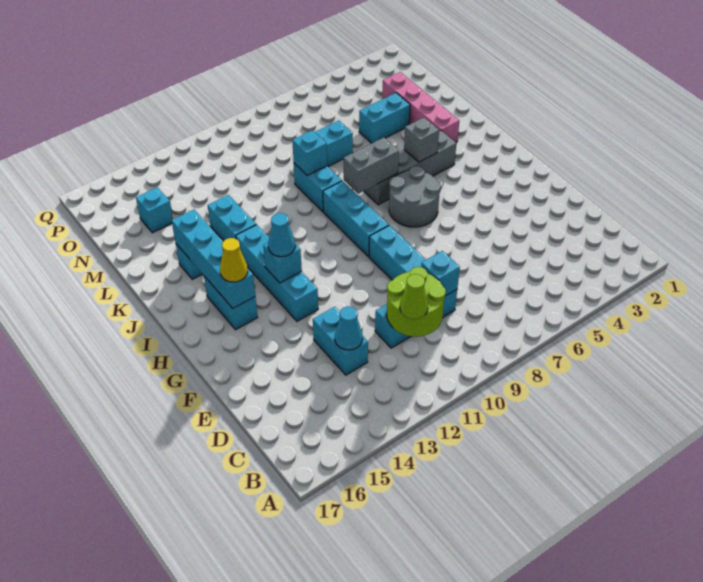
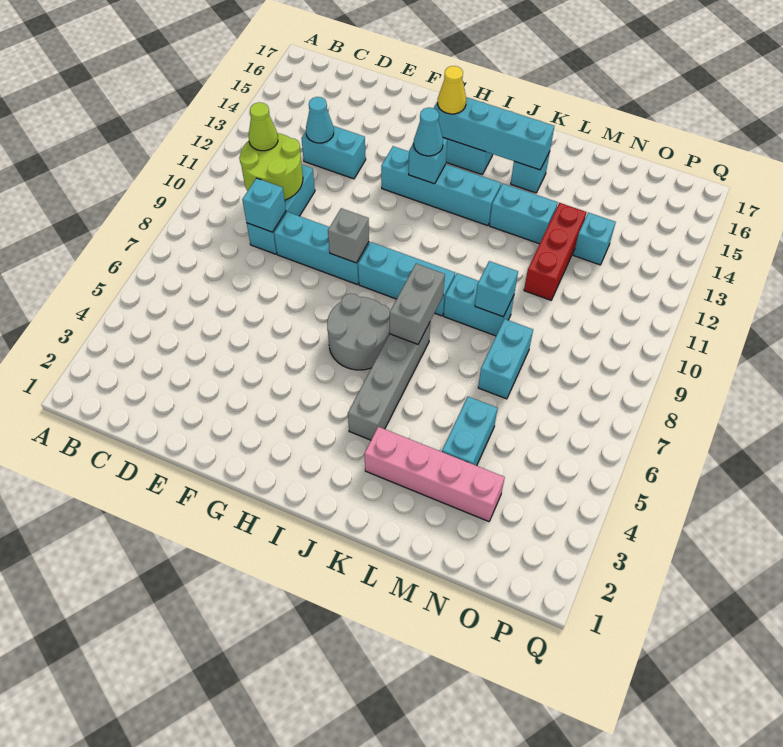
grey 1x1 brick [404,118,439,162] -> grey 1x1 brick moved to [328,208,369,263]
none -> red 1x3 brick [524,203,587,300]
cyan 1x1 brick [136,187,173,233] -> cyan 1x1 brick moved to [574,213,616,265]

